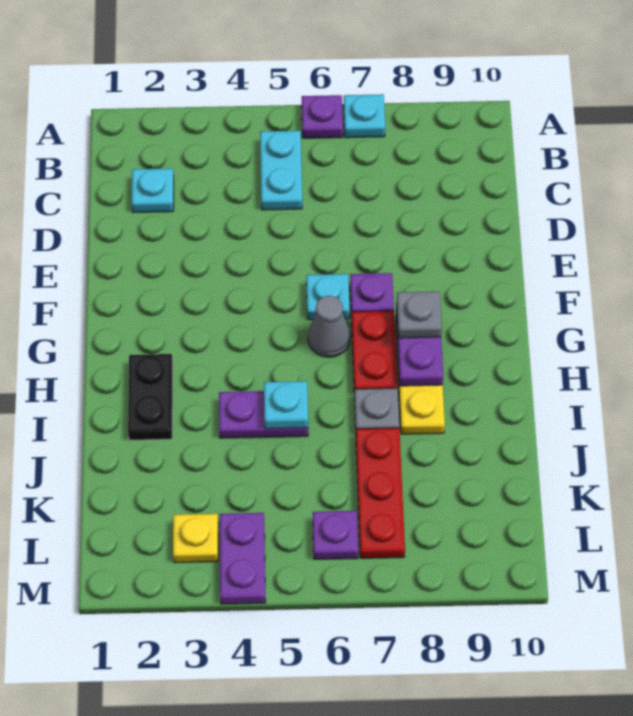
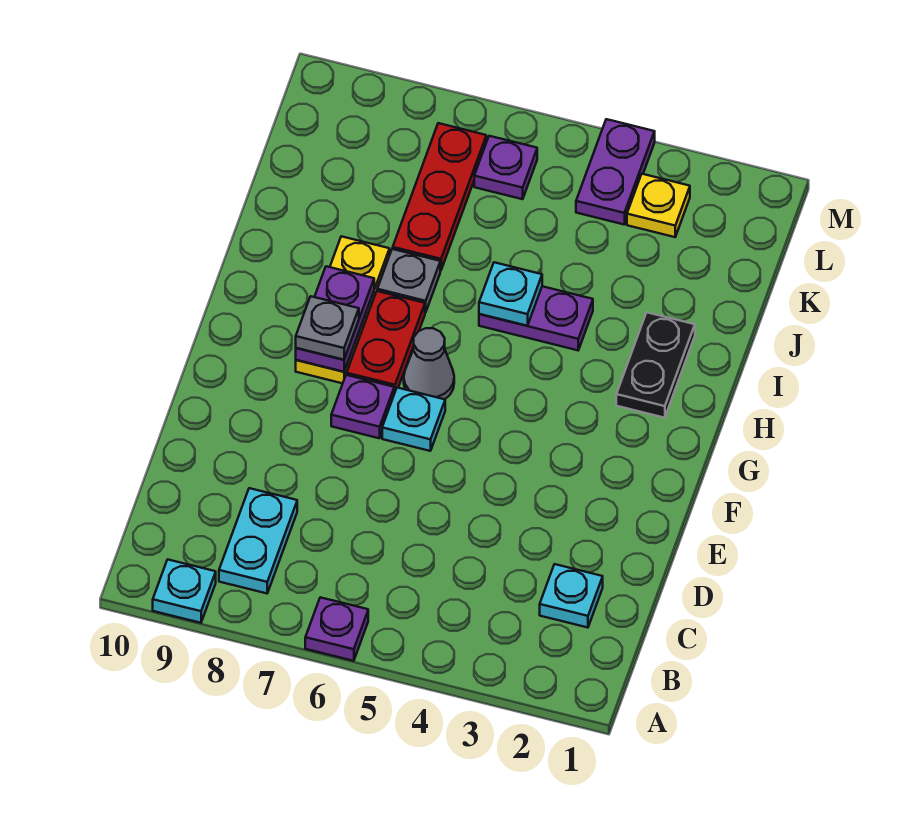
cyan 1x1 plate [344,94,385,138] -> cyan 1x1 plate moved to [153,560,216,623]
cyan 1x2 plate [260,131,302,210] -> cyan 1x2 plate moved to [219,488,297,593]

